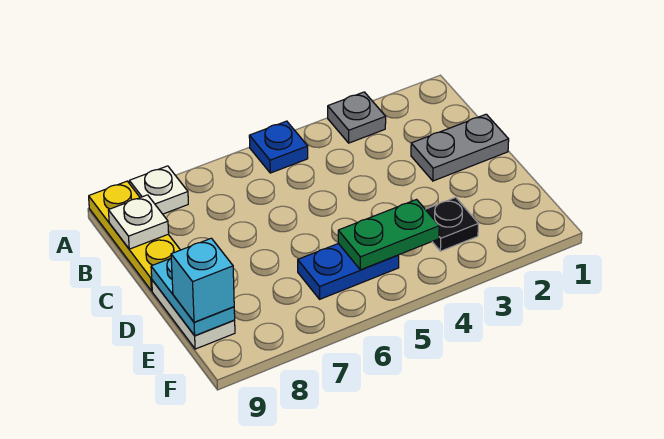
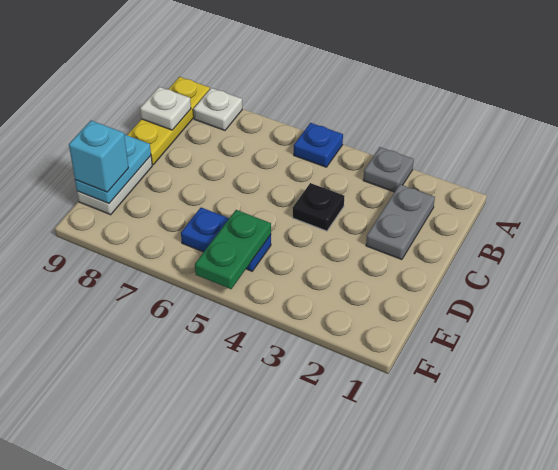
grey 1x2 plate [411,114,509,181] -> grey 1x2 plate turned to [366,184,435,260]
black 1x1 plate [425,197,478,251] -> black 1x1 plate moved to [293,183,344,231]
green 1x2 plate [338,200,439,270] -> green 1x2 plate turned to [195,210,271,289]

